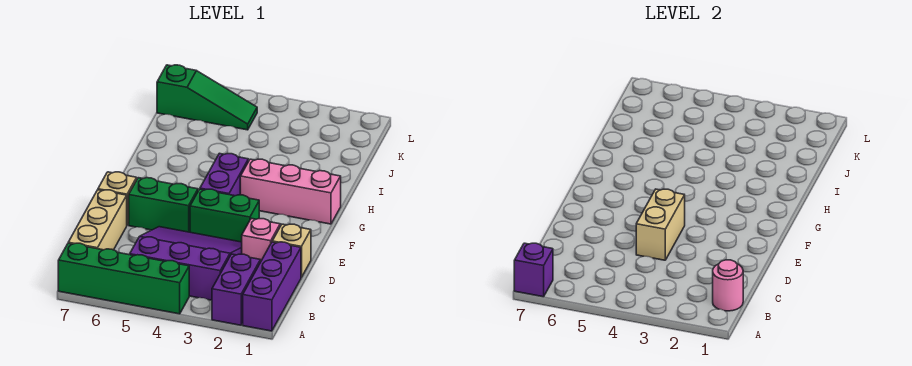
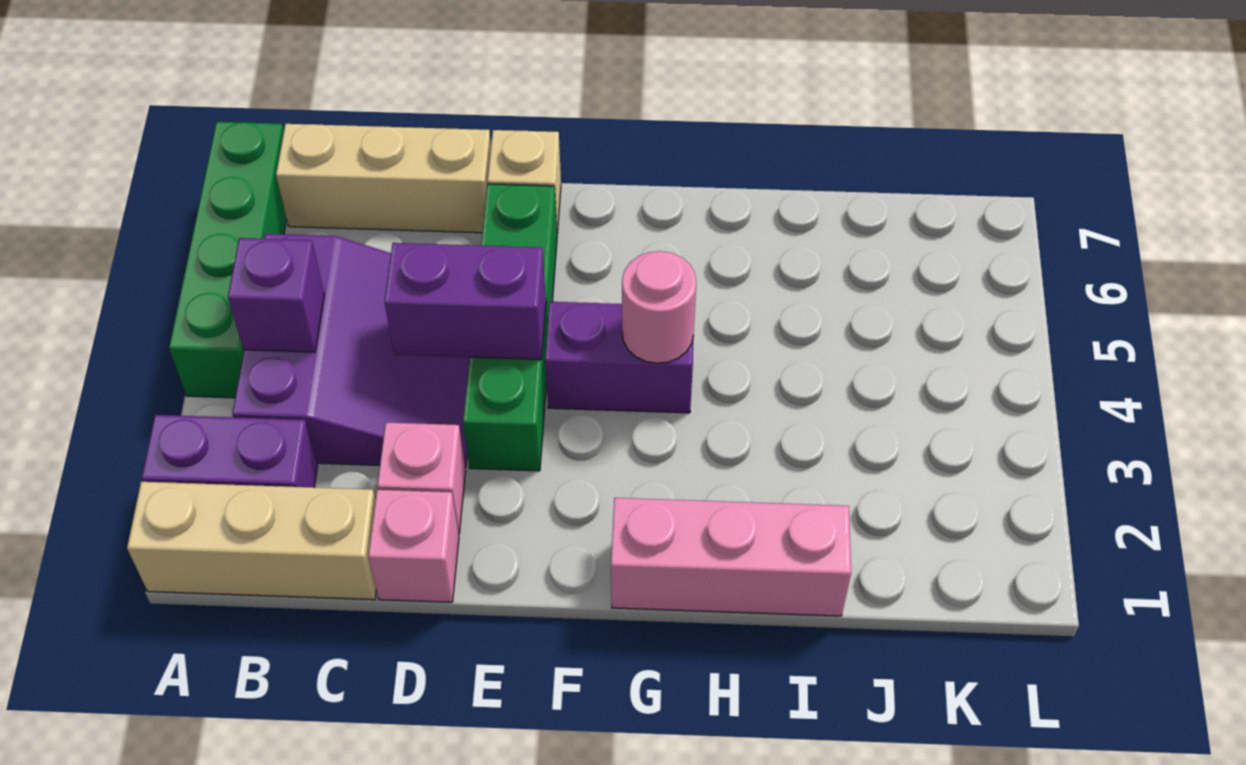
purple 1x3 brick [243,242,301,331] -> tan 1x3 brick [127,482,376,600]
purple 1x1 brick [514,243,553,297] -> purple 1x1 brick moved to [228,238,324,352]
pink 1x1 round brick [713,260,743,311] -> pink 1x1 round brick moved to [622,251,696,363]
tan 1x1 brick [272,224,311,277] -> pink 1x1 brick [368,490,459,602]
tan 1x2 brick [636,189,685,260] -> purple 1x2 brick [385,243,546,360]
pink 1x3 brick [240,159,341,224] -> pink 1x3 brick turned to [611,498,851,616]
green 1x3 slope [157,65,257,130] -> none

